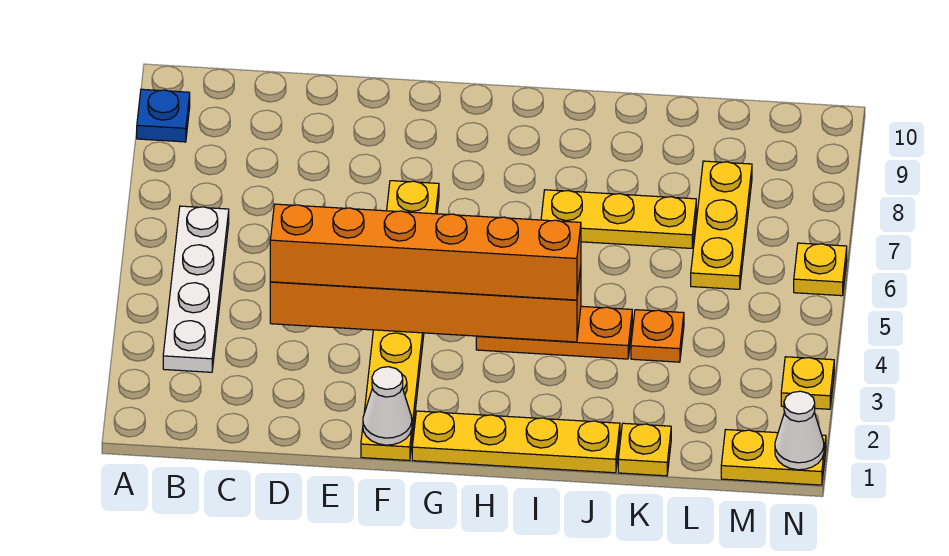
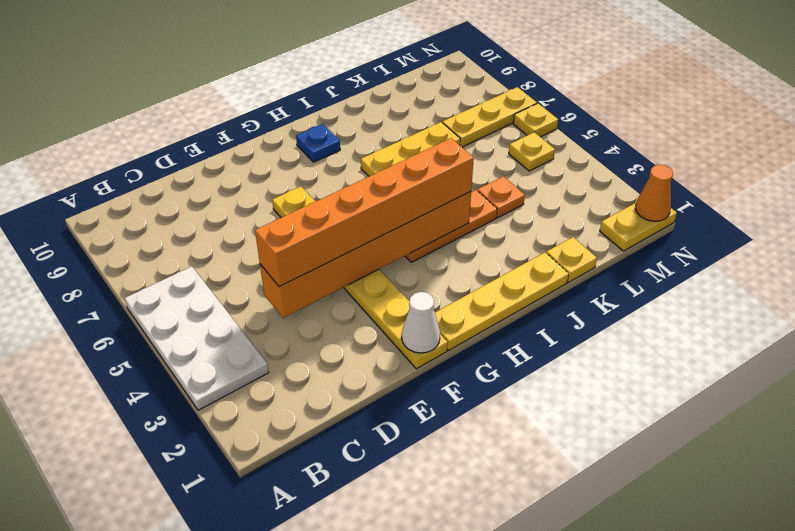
blue 1x1 plate [137,89,190,142] -> blue 1x1 plate moved to [296,124,340,162]
white 1x4 plate [163,206,229,372] -> white 2x4 plate [124,266,269,410]
yellow 1x3 plate [691,161,752,289] -> yellow 1x3 plate turned to [442,87,537,147]
white 1x1 cone [775,391,824,470] -> orange 1x1 cone [636,165,673,221]
yellow 1x1 plate [781,357,834,409] -> yellow 1x1 plate moved to [509,132,555,171]

